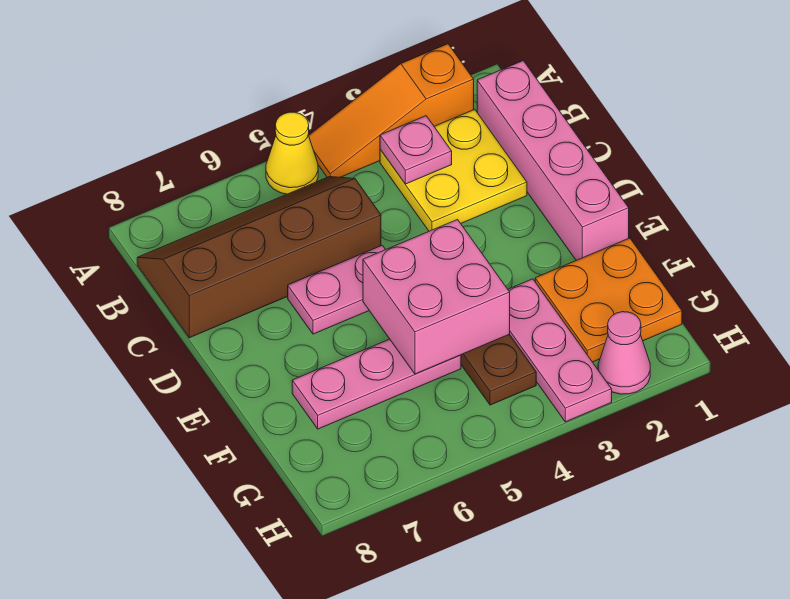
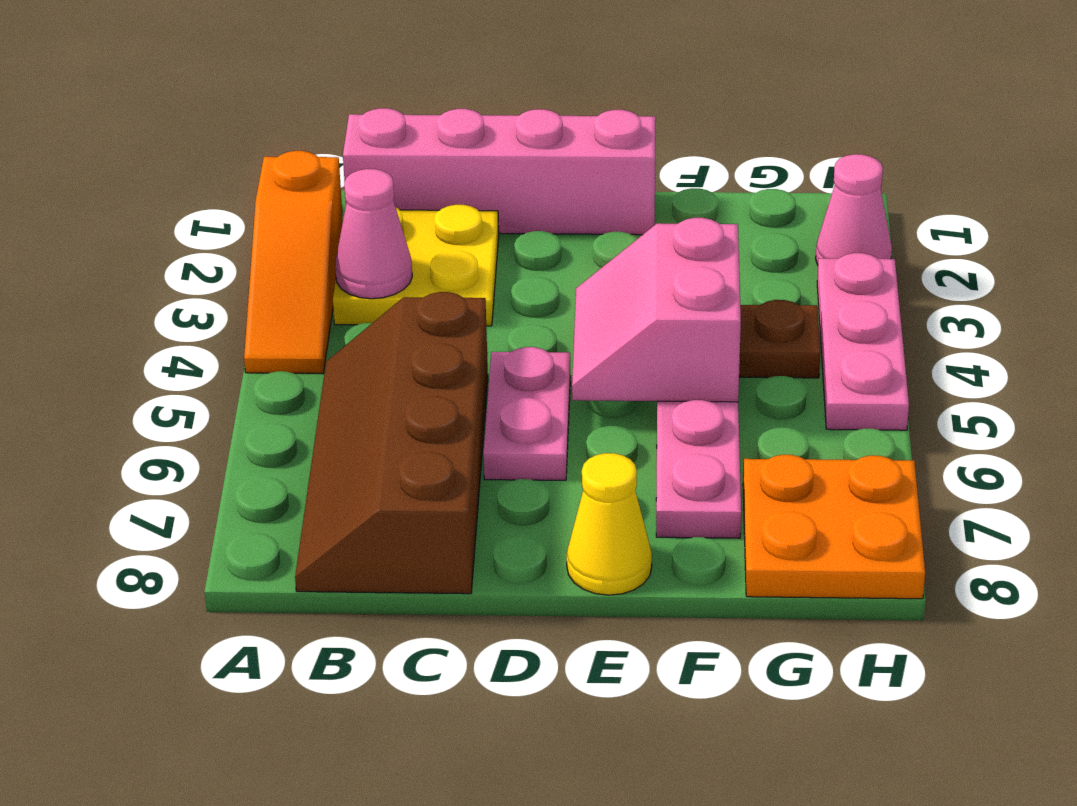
yellow 1x1 cone [266,112,318,194] -> yellow 1x1 cone moved to [567,453,652,595]
pink 1x1 plate [380,116,452,184] -> pink 1x1 cone [335,169,412,299]
pink 2x2 brick [363,220,510,374] -> pink 2x2 slope [572,218,741,402]
orange 2x2 plate [535,238,682,362] -> orange 2x2 plate moved to [743,455,925,599]
pink 1x3 plate [508,279,612,422] -> pink 1x3 plate turned to [817,253,909,430]

